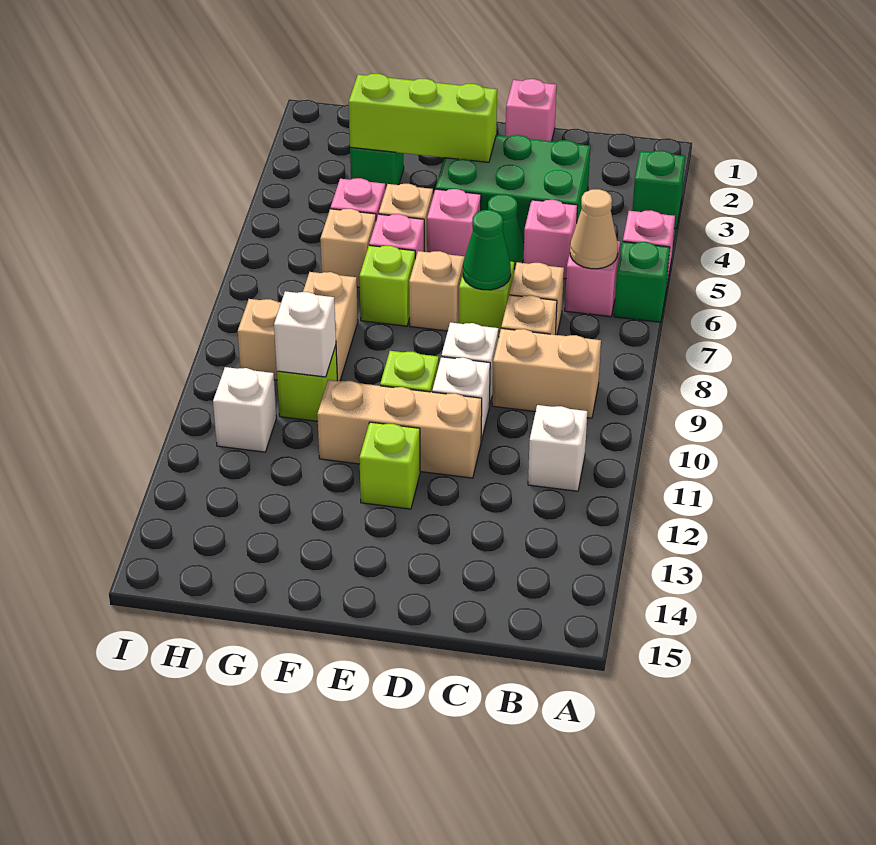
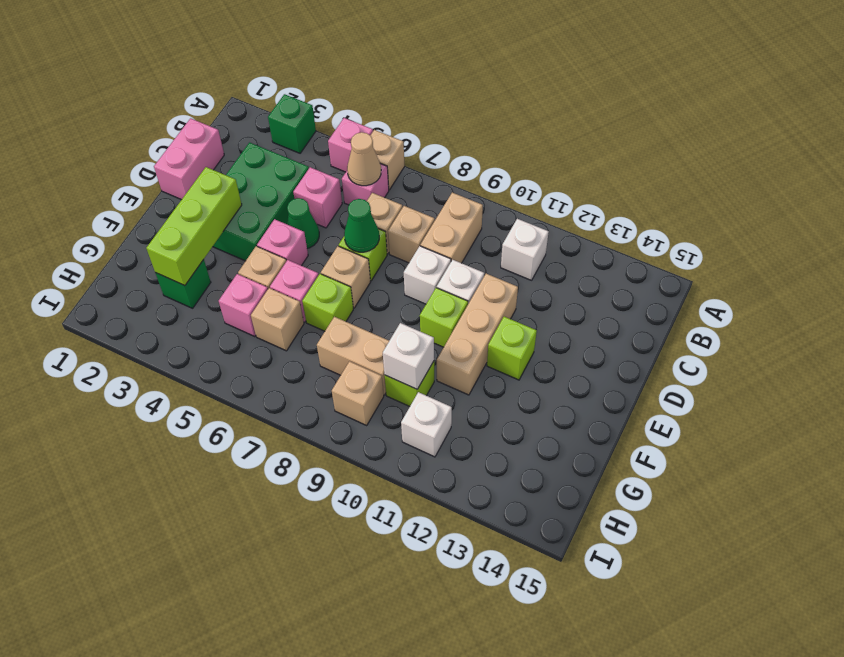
green 1x1 brick [614,242,670,322] -> tan 1x1 brick [370,130,405,190]
pink 1x1 brick [506,79,557,141] -> pink 1x2 brick [154,118,224,200]

